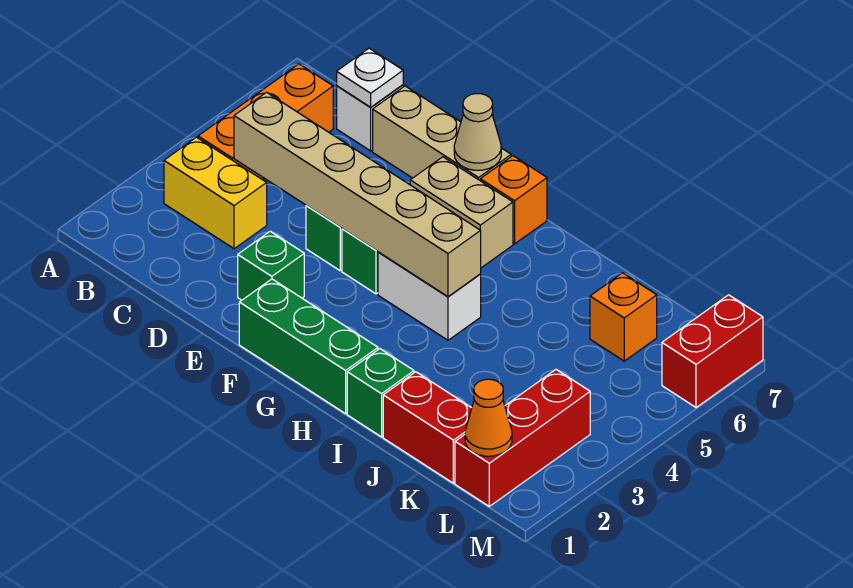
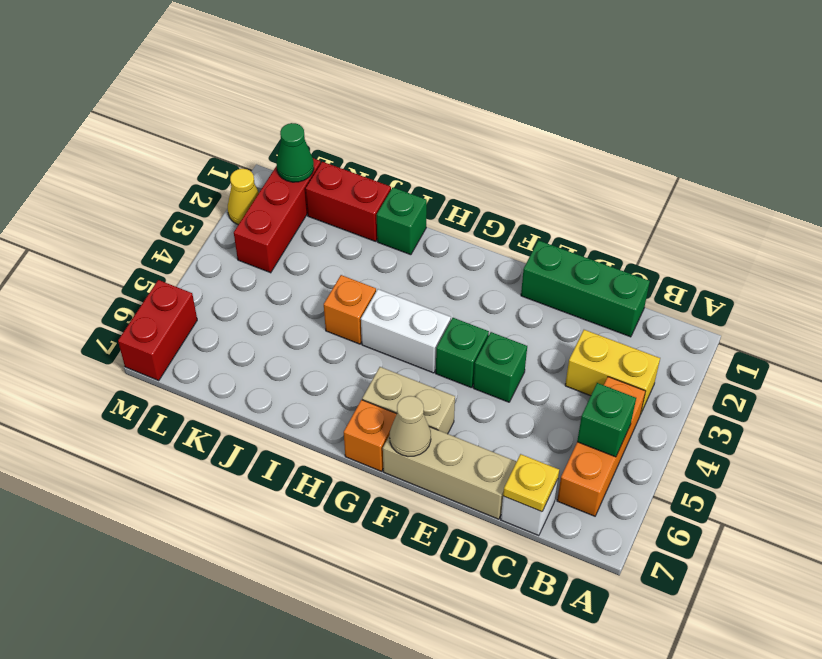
tan 1x6 brick [234,92,481,297] -> none
white 1x1 plate [337,48,403,107] -> yellow 1x1 plate [503,454,559,512]
green 1x1 brick [238,231,304,300] -> green 1x1 brick moved to [577,383,636,457]
green 1x3 brick [239,279,378,414] -> green 1x3 brick moved to [521,240,650,337]
orange 1x1 brick [590,273,657,361] -> orange 1x1 brick moved to [324,275,376,344]
orange 1x1 cone [465,379,512,456] -> green 1x1 cone [277,123,314,182]
none -> yellow 1x1 cone [228,169,259,225]

